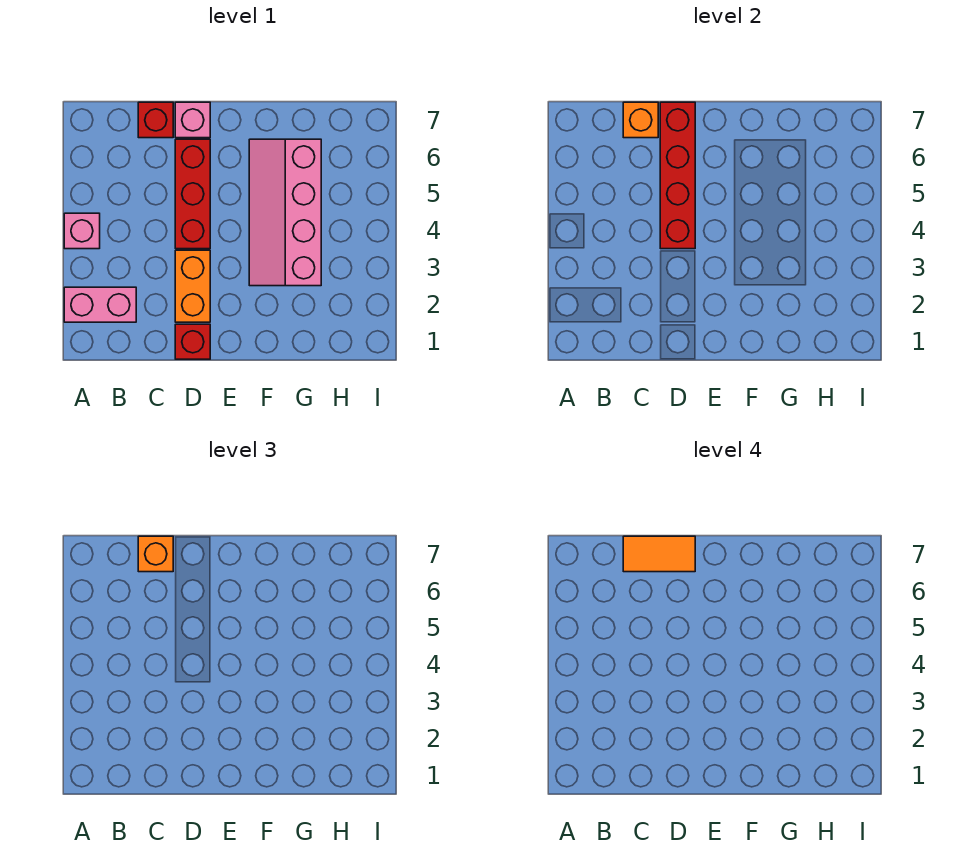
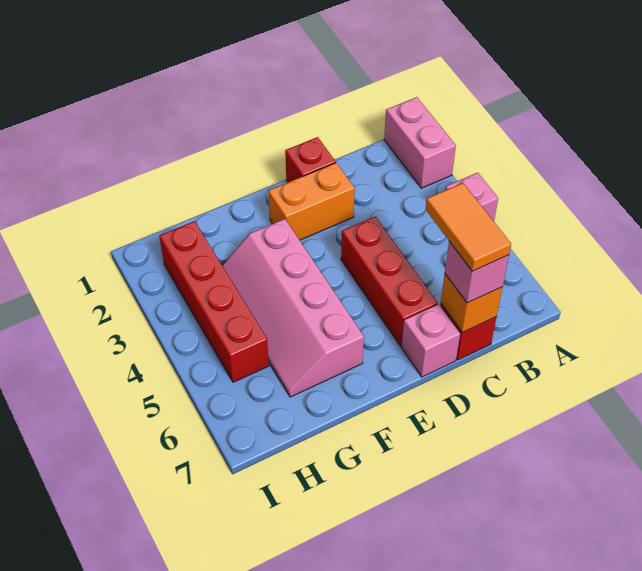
pink 1x2 brick [64,287,136,322] -> pink 1x2 brick turned to [384,97,456,188]
orange 1x1 brick [138,536,173,572] -> pink 1x1 brick [445,241,509,303]
orange 1x2 tile [623,536,695,572] -> orange 1x2 tile turned to [425,183,511,271]
orange 1x2 brick [175,250,210,322] -> orange 1x2 brick turned to [268,163,355,240]
red 1x4 brick [660,102,695,249] -> red 1x4 brick moved to [159,221,269,382]
pink 2x4 slope [249,139,321,286] -> pink 2x4 slope turned to [222,219,364,397]

